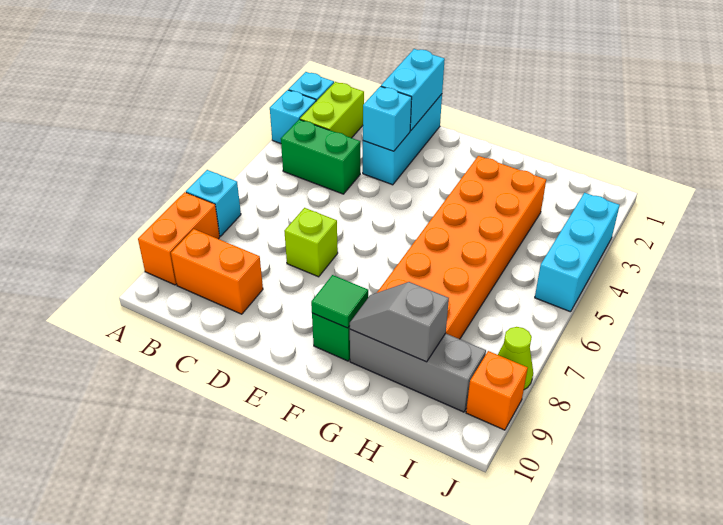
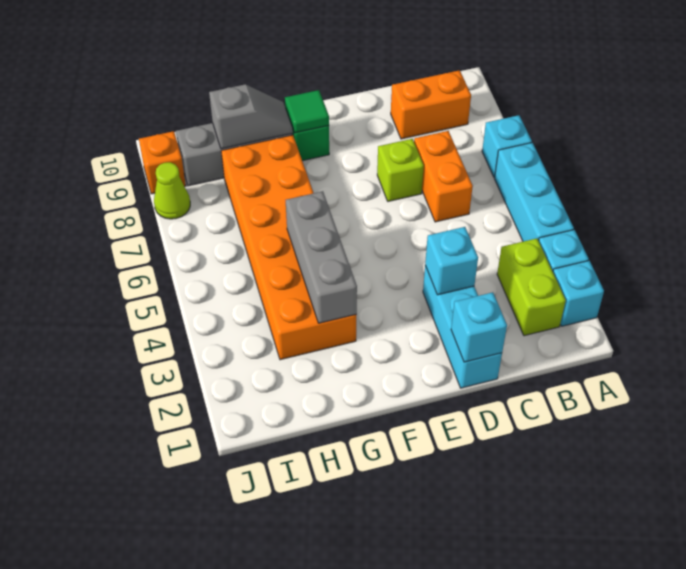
orange 1x2 brick [138,192,220,285] -> orange 1x2 brick moved to [414,131,473,222]
green 1x2 brick [281,119,360,194] -> none
cyan 1x2 brick [381,49,445,131] -> cyan 1x1 brick [451,292,507,362]
none -> grey 1x3 brick [286,191,357,323]
cyan 1x3 brick [535,193,620,312] -> cyan 1x3 brick moved to [495,143,574,242]

